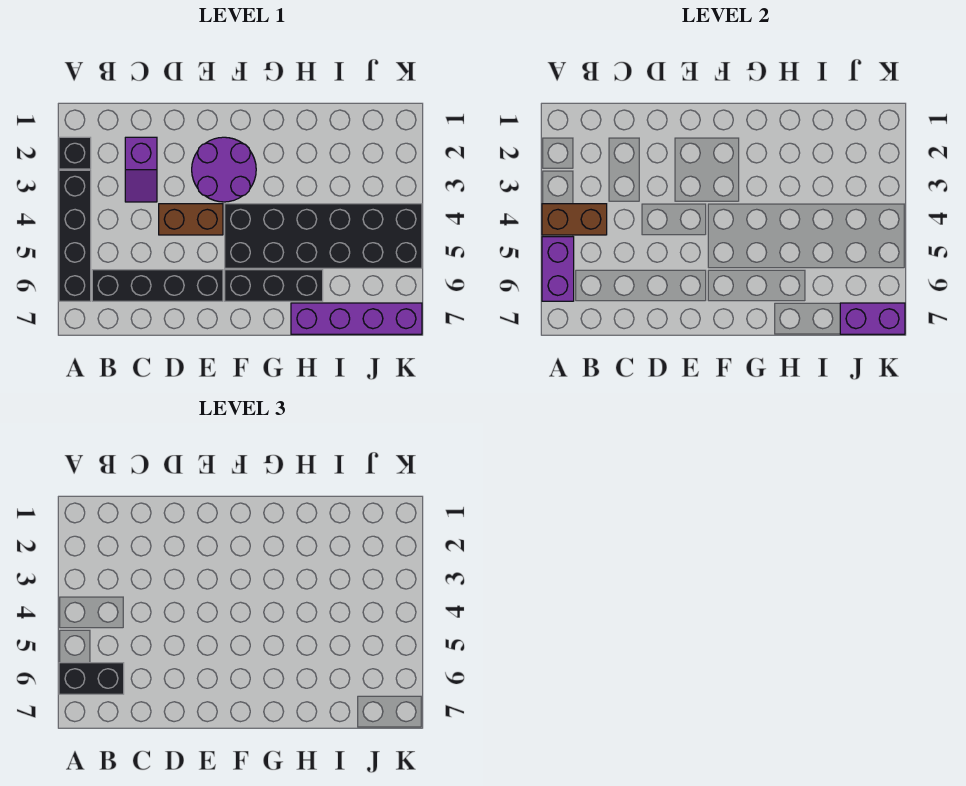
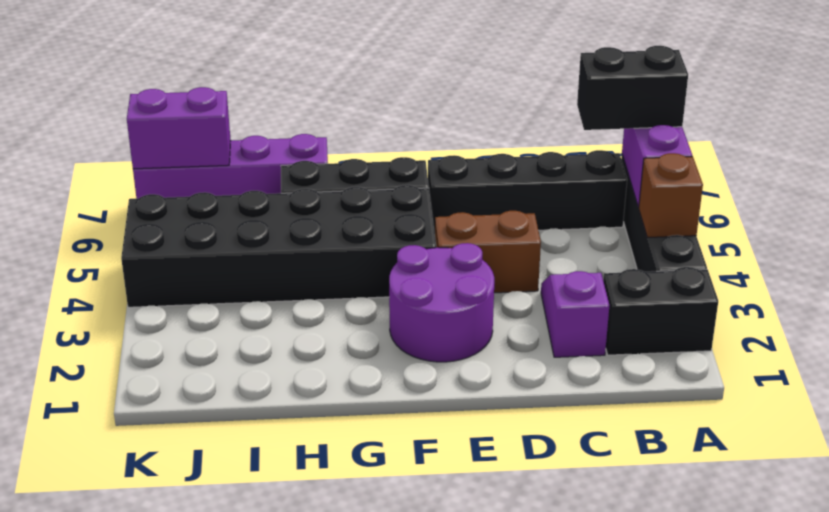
black 1x1 brick [59,137,91,169] -> black 1x2 brick [603,267,718,355]
brown 1x2 brick [542,204,607,235] -> brown 1x1 brick [639,153,703,238]

